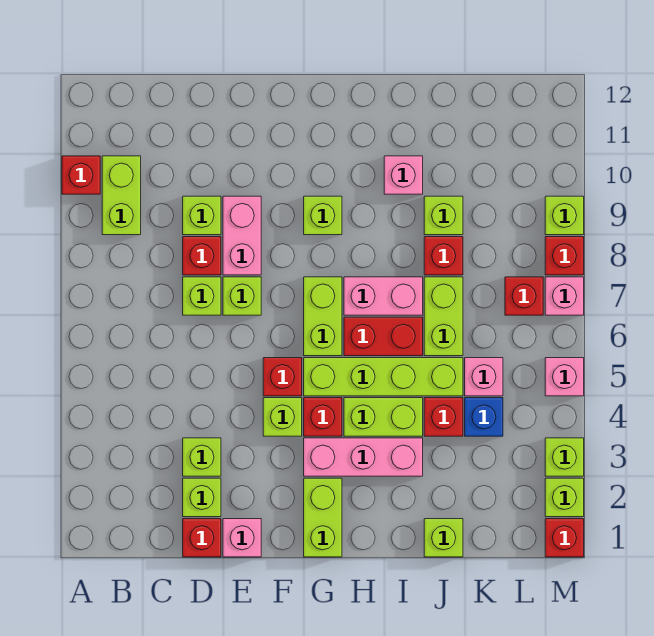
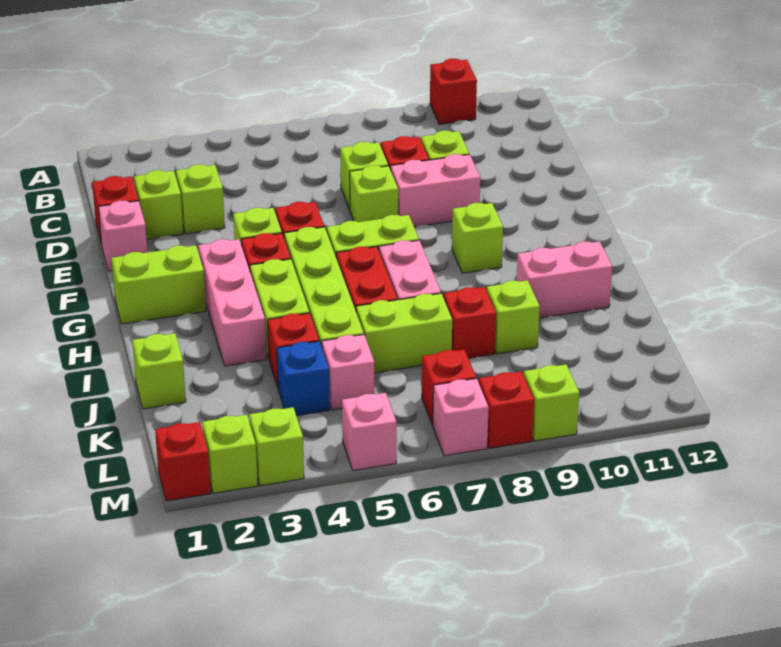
lime 1x2 brick [102,156,141,235] -> none
pink 1x1 brick [384,156,423,194] -> pink 1x2 brick [517,241,612,318]

